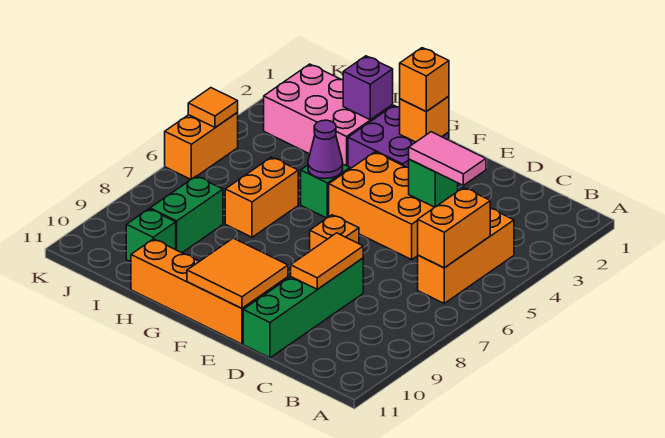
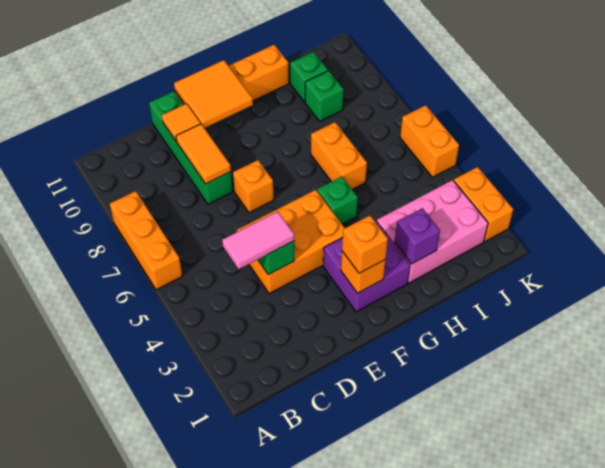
orange 1x3 brick [418,209,514,303] -> orange 1x3 brick moved to [110,191,182,290]
orange 1x2 brick [418,188,490,268] -> orange 1x2 brick moved to [454,167,513,241]
purple 1x1 cone [308,120,343,179] -> none
green 1x2 brick [150,176,223,253] -> green 1x1 brick [305,71,344,121]
orange 1x1 tile [188,88,238,128] -> orange 1x1 tile moved to [162,104,201,142]

